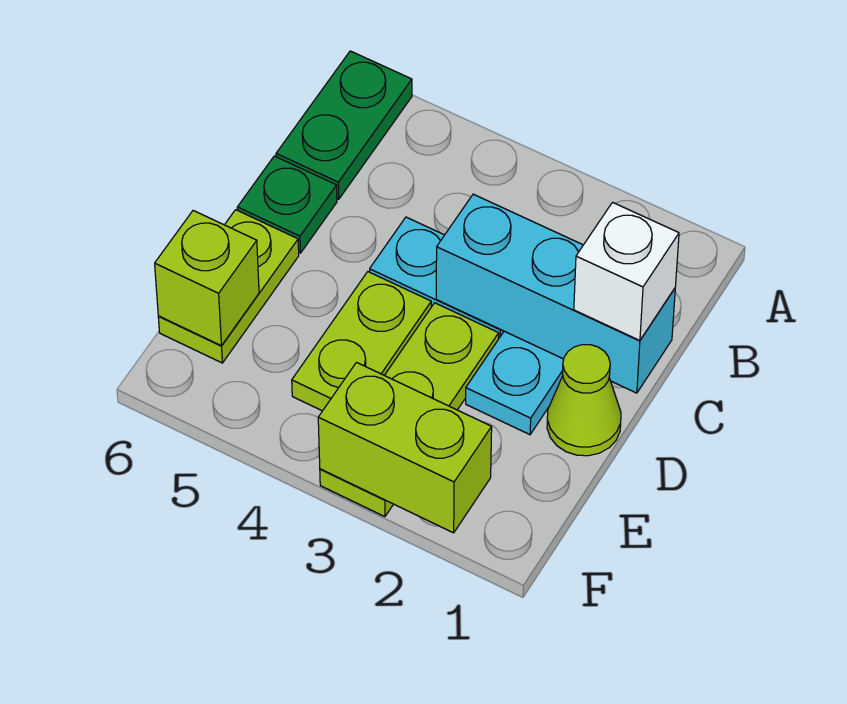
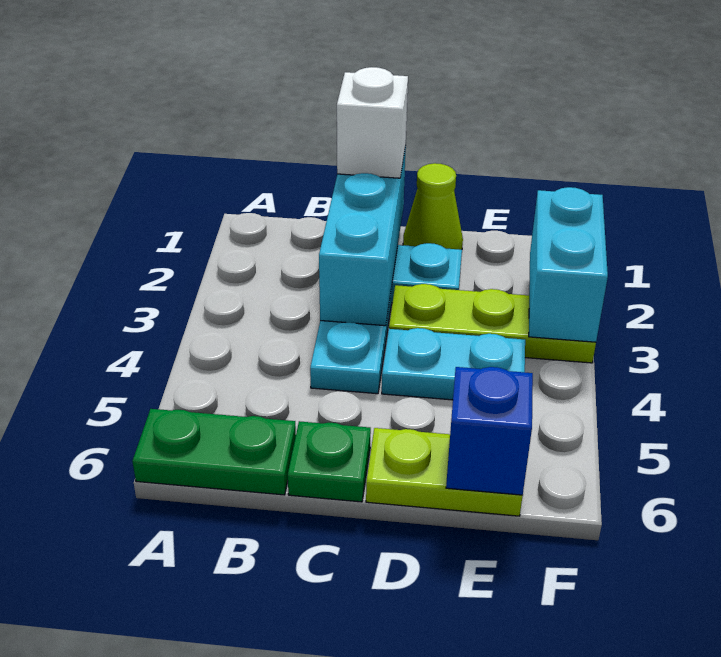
lime 1x2 plate [292,272,431,411] -> cyan 1x2 plate [382,328,525,400]
lime 1x1 brick [155,211,259,346] -> blue 1x1 brick [446,367,533,495]
lime 1x2 brick [318,363,492,533] -> cyan 1x2 brick [529,187,608,342]

